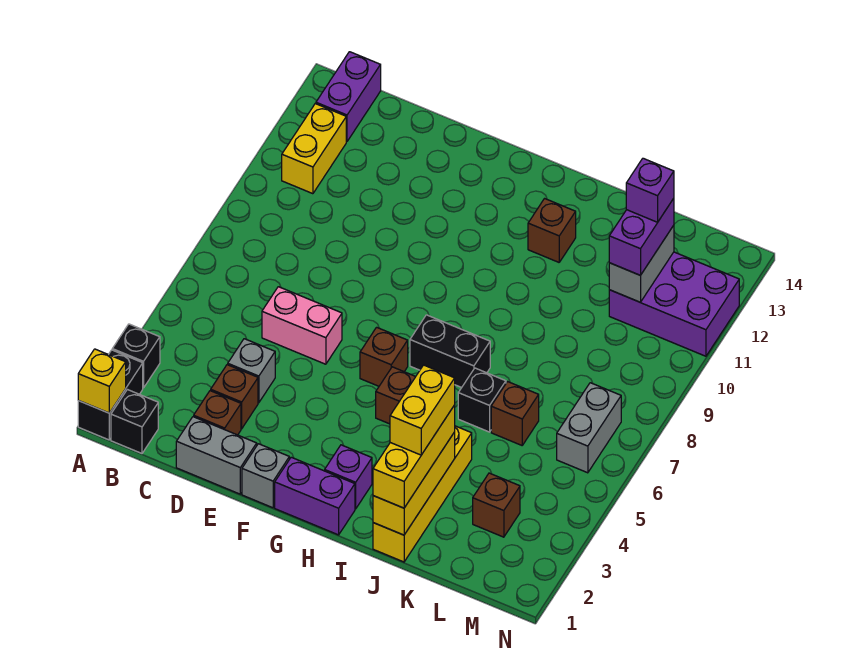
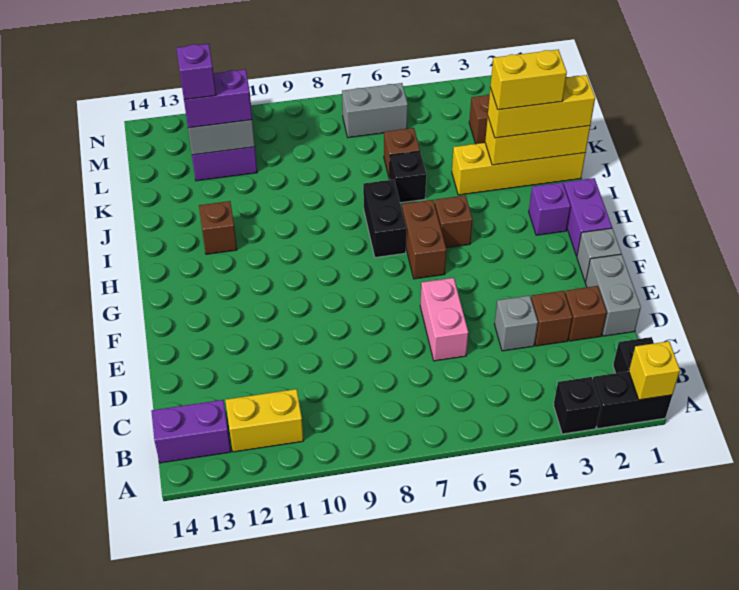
brown 1x1 brick [360,327,408,386] -> brown 1x2 brick [402,200,446,279]

